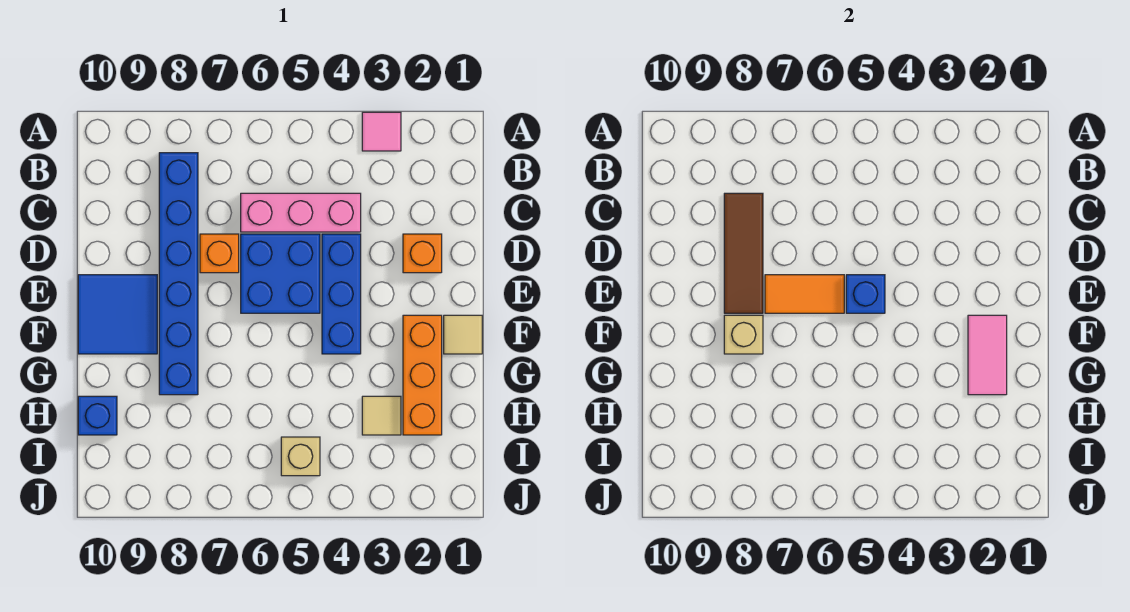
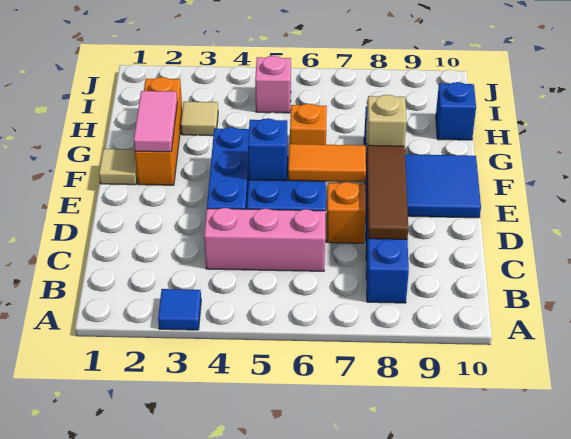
pink 1x1 tile [362,112,401,151] -> blue 1x1 tile [158,289,201,330]
orange 1x1 brick [403,234,442,273] -> orange 1x1 brick moved to [290,104,327,145]
tan 1x1 brick [281,437,320,476] -> pink 1x1 brick [255,56,291,113]

